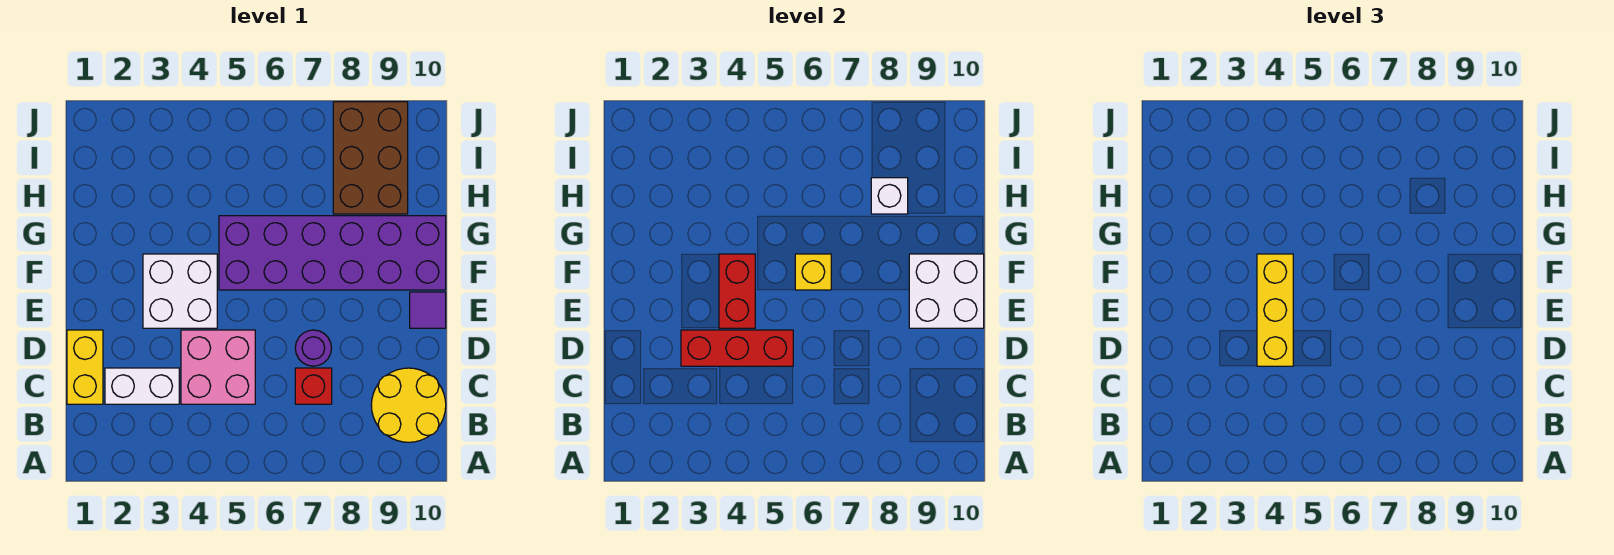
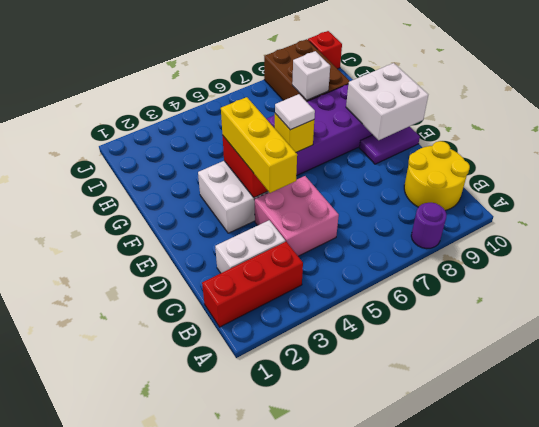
yellow 1x2 brick [67,330,103,404] -> none
red 1x1 brick [295,368,332,404] -> red 1x1 brick moved to [308,31,342,69]
red 1x3 brick [681,330,793,366] -> red 1x3 brick moved to [202,242,303,327]
purple 1x1 round brick [295,330,331,366] -> purple 1x1 round brick moved to [411,203,447,249]
purple 1x1 tile [410,292,446,328] -> purple 1x2 tile [360,126,420,164]
none -> white 1x1 tile [275,94,315,130]

